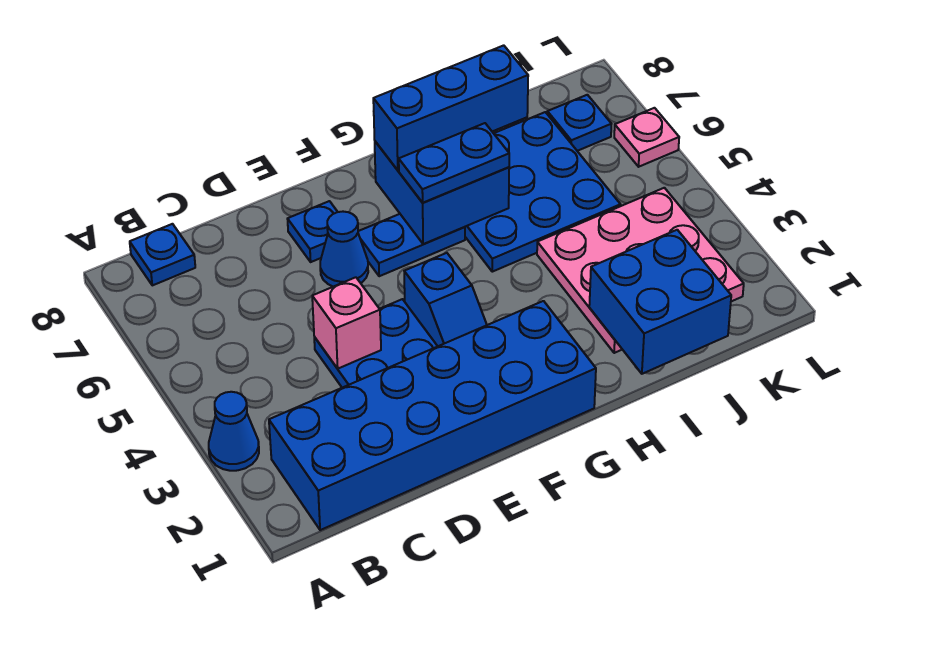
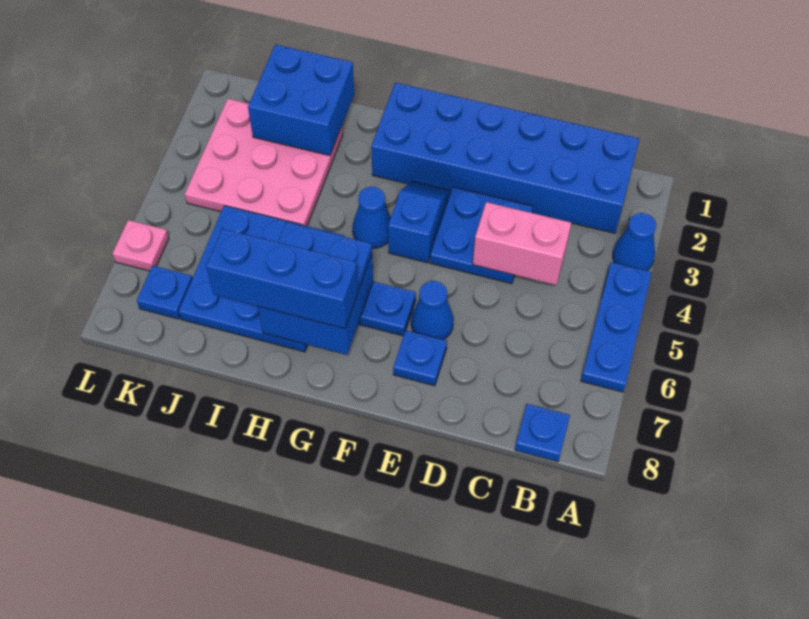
none -> blue 1x3 plate [581,262,652,392]
pink 1x1 brick [312,277,381,369] -> pink 1x2 brick [473,202,571,285]
none -> blue 1x1 cone [352,187,391,249]

